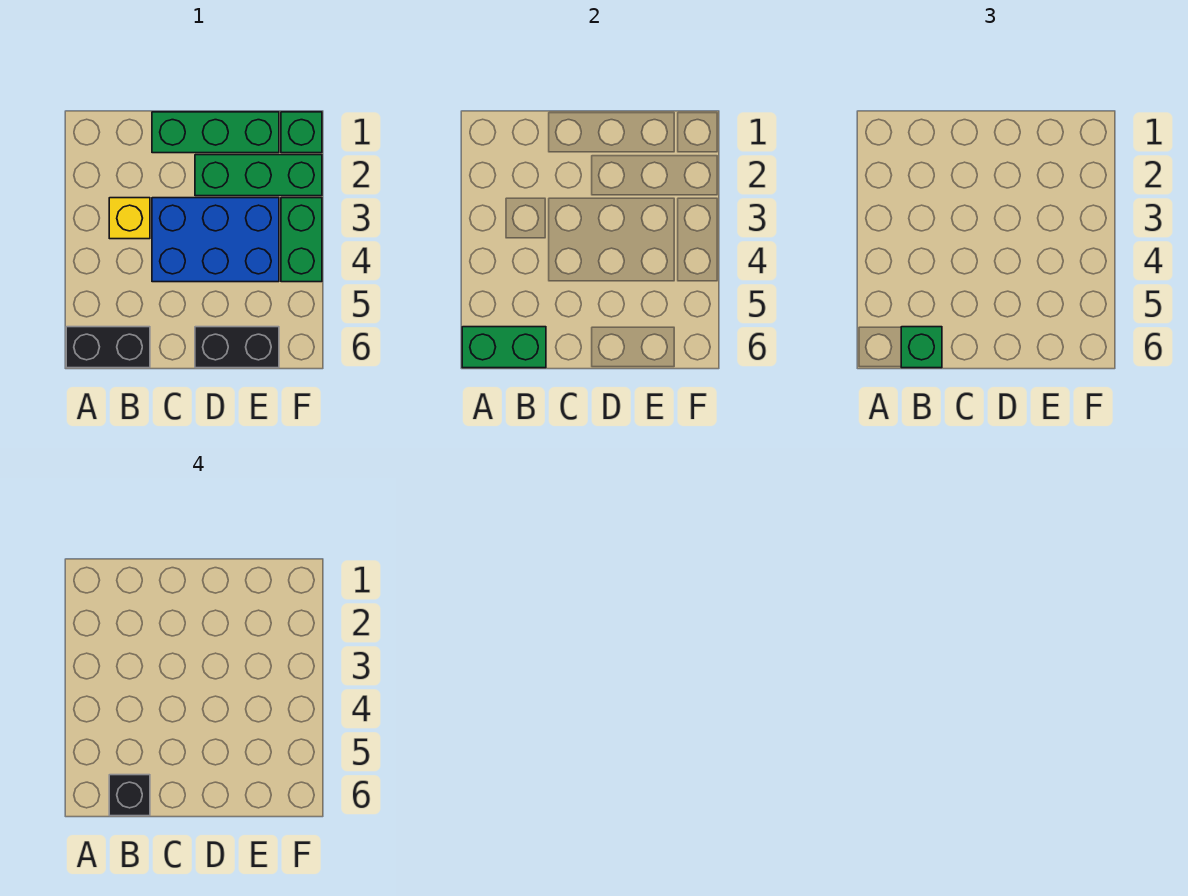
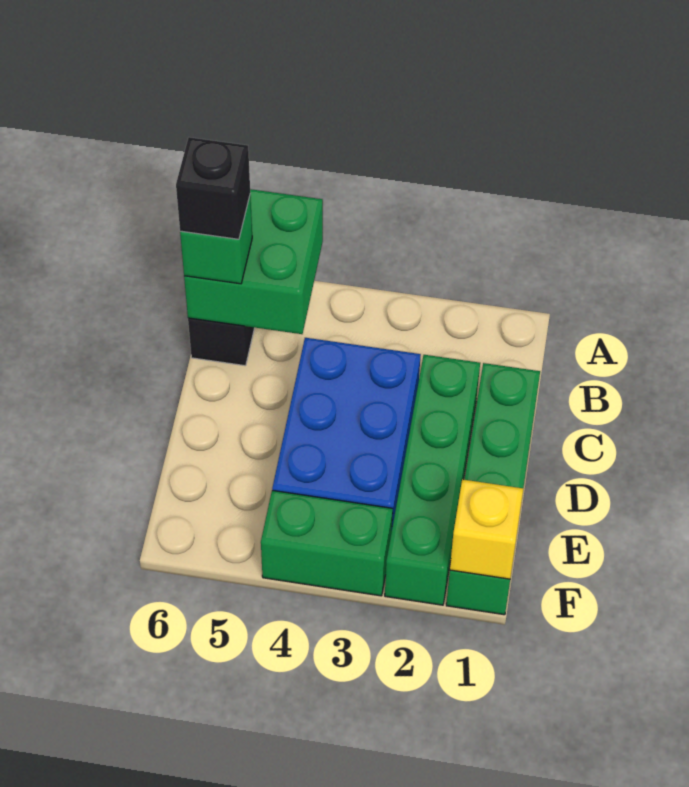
green 1x2 brick [462,327,546,368] -> green 2x2 brick [184,189,323,334]
yellow 1x1 brick [109,198,150,239] -> yellow 1x1 brick moved to [450,479,523,579]
green 1x3 brick [195,155,322,196] -> green 1x4 brick [385,355,480,605]
black 1x2 brick [195,327,279,368] -> none

